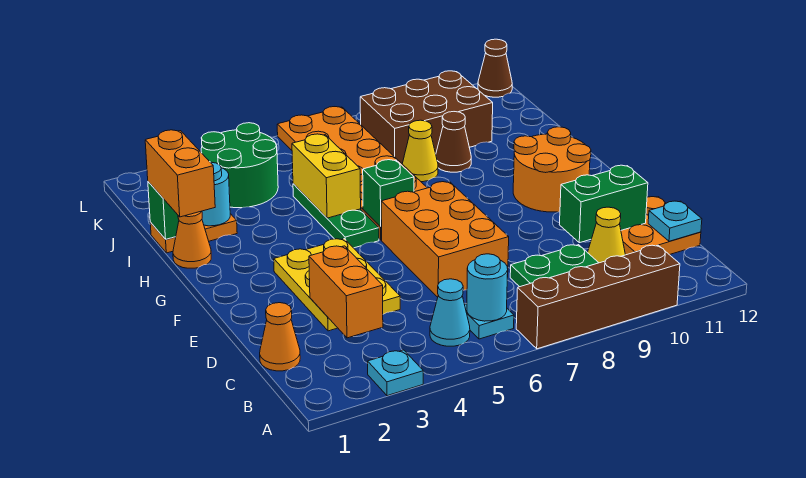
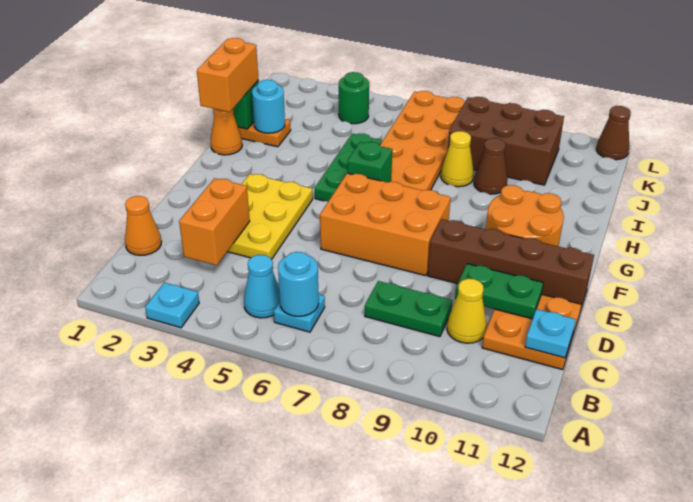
brown 1x4 brick [516,245,680,349] -> brown 1x4 brick moved to [428,219,594,311]
orange 2x3 brick [381,182,509,297] -> orange 2x3 brick turned to [320,173,451,276]
green 1x2 brick [559,165,648,243] -> green 1x2 plate [455,264,543,319]
yellow 1x2 brick [292,134,361,218] -> none
green 2x2 round brick [201,123,278,208] -> green 1x1 round brick [339,72,369,124]

